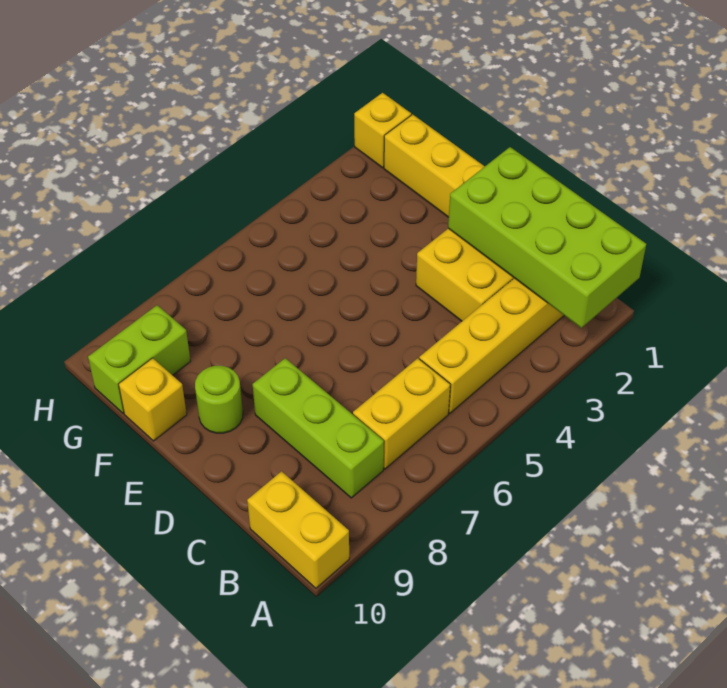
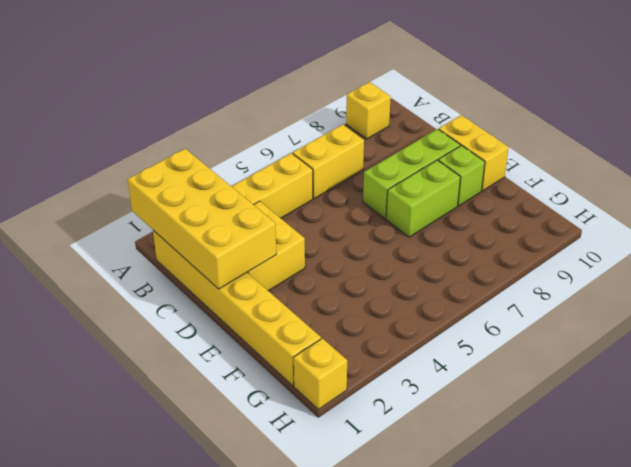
lime 2x4 brick [448,147,646,328] -> yellow 2x4 brick [128,149,276,289]
yellow 1x2 brick [247,471,349,588] -> yellow 1x2 brick moved to [439,115,509,191]
lime 1x3 brick [253,358,384,498] -> lime 1x3 brick turned to [363,129,460,219]
lime 1x1 round brick [195,366,243,433] -> lime 1x1 brick [438,146,485,206]
yellow 1x1 brick [118,358,187,441] -> yellow 1x1 brick moved to [346,82,391,139]
lime 1x2 brick [88,305,191,413] -> lime 1x2 brick moved to [386,160,460,237]

